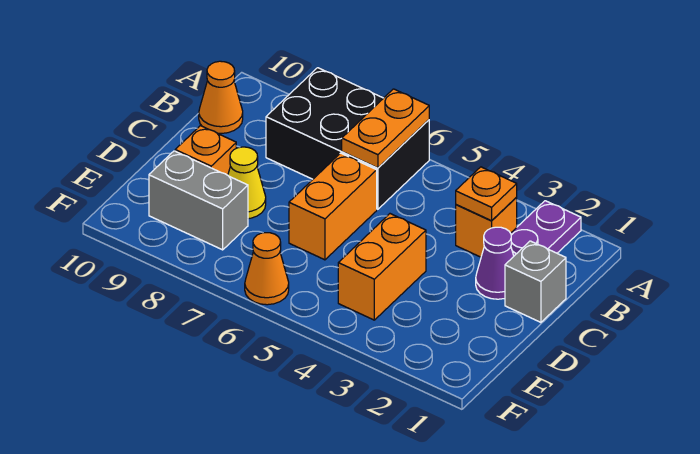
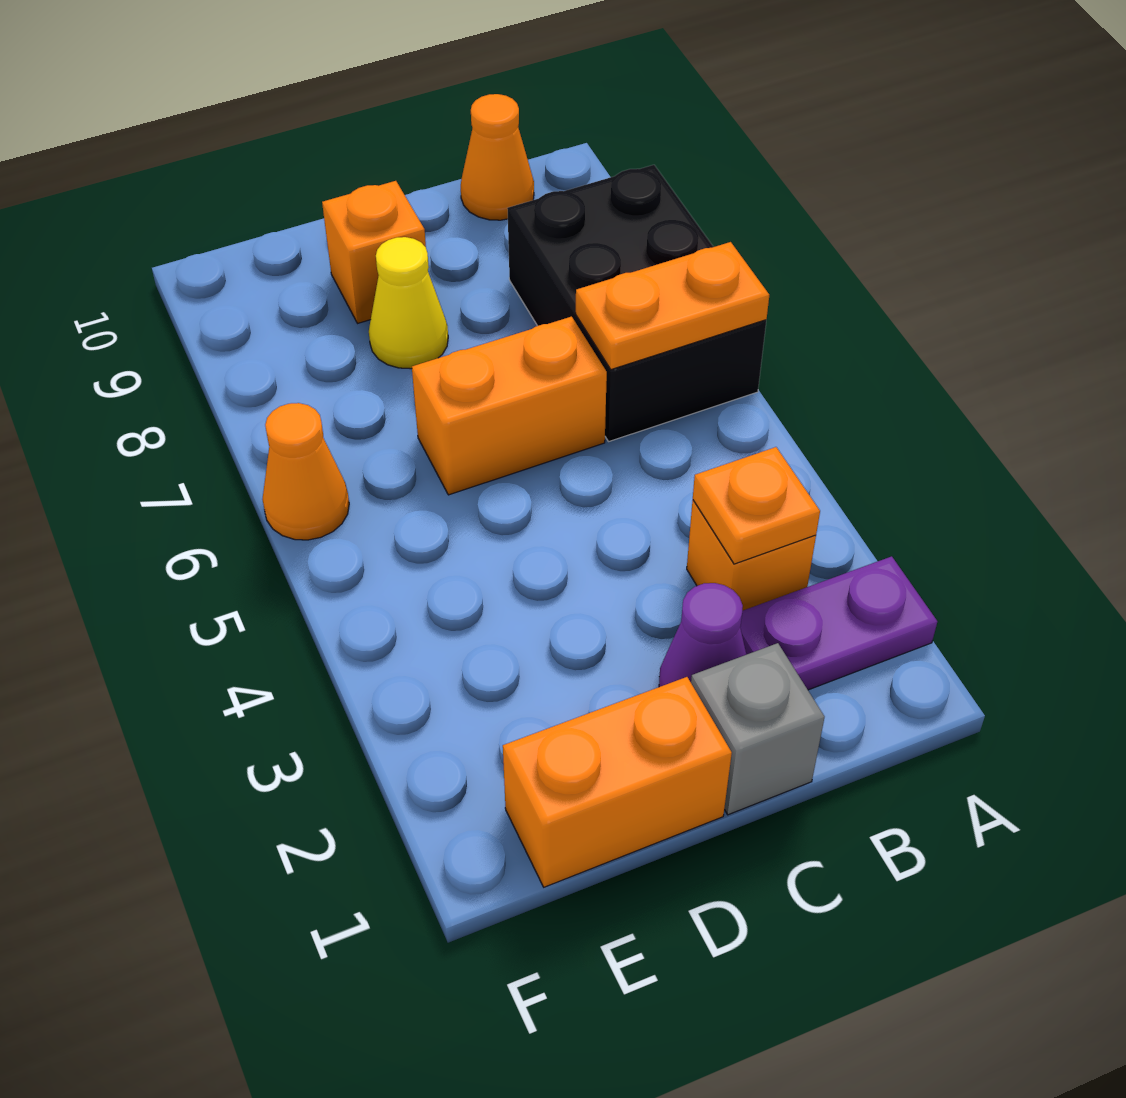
orange 1x2 brick [338,214,426,320] -> orange 1x2 brick moved to [503,677,732,887]
grey 1x2 brick [149,151,248,250] -> none

